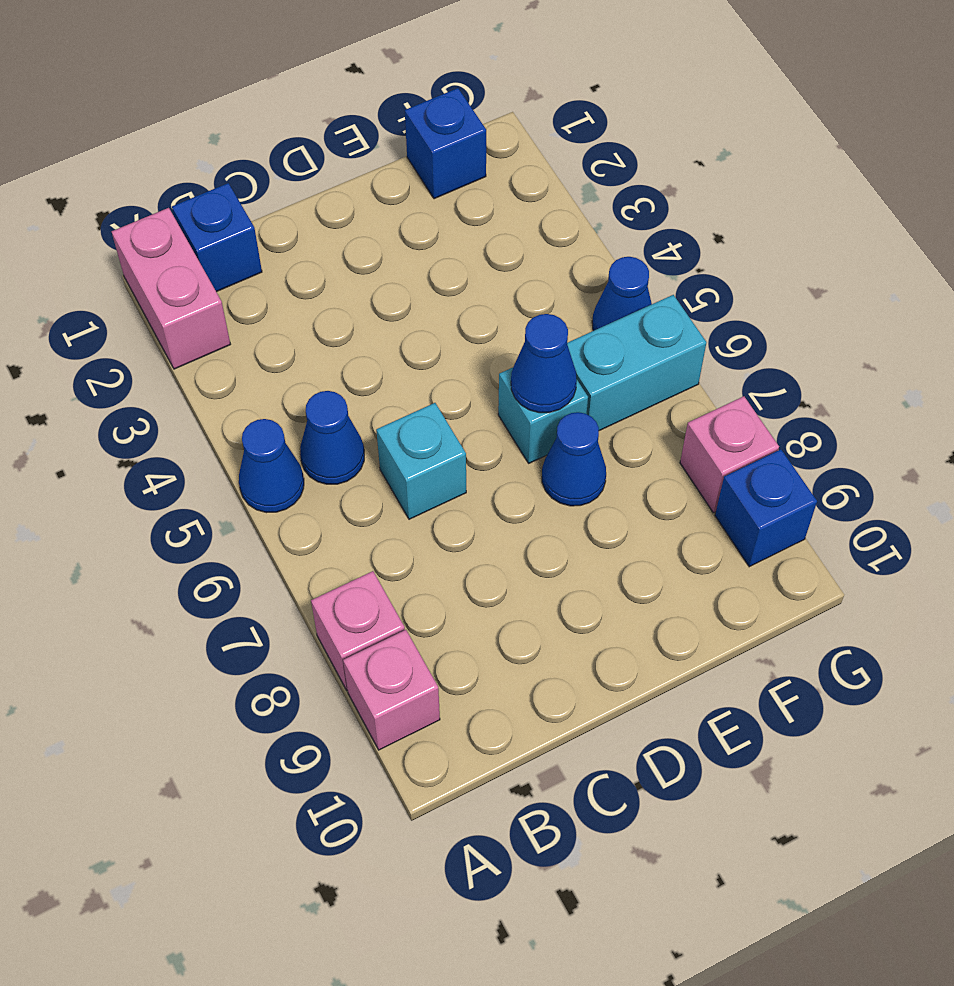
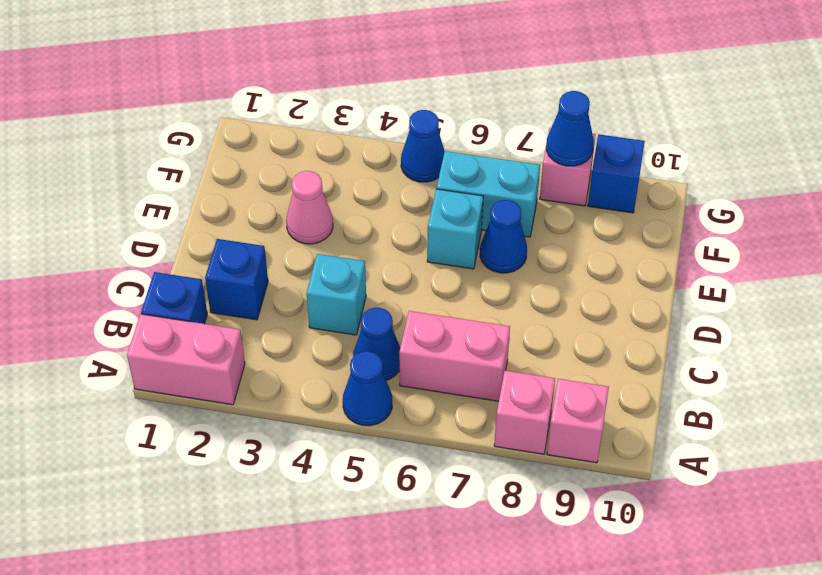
none -> pink 1x2 brick [399,311,510,401]
cyan 1x1 brick [376,403,466,519] -> cyan 1x1 brick moved to [307,254,366,335]
none -> pink 1x1 cone [286,171,333,244]
blue 1x1 cone [511,314,577,413] -> blue 1x1 cone moved to [546,91,594,166]
blue 1x1 brick [405,88,486,199] -> blue 1x1 brick moved to [205,239,268,320]
cyan 1x2 brick [567,295,706,431] -> cyan 1x2 brick turned to [437,151,540,237]

